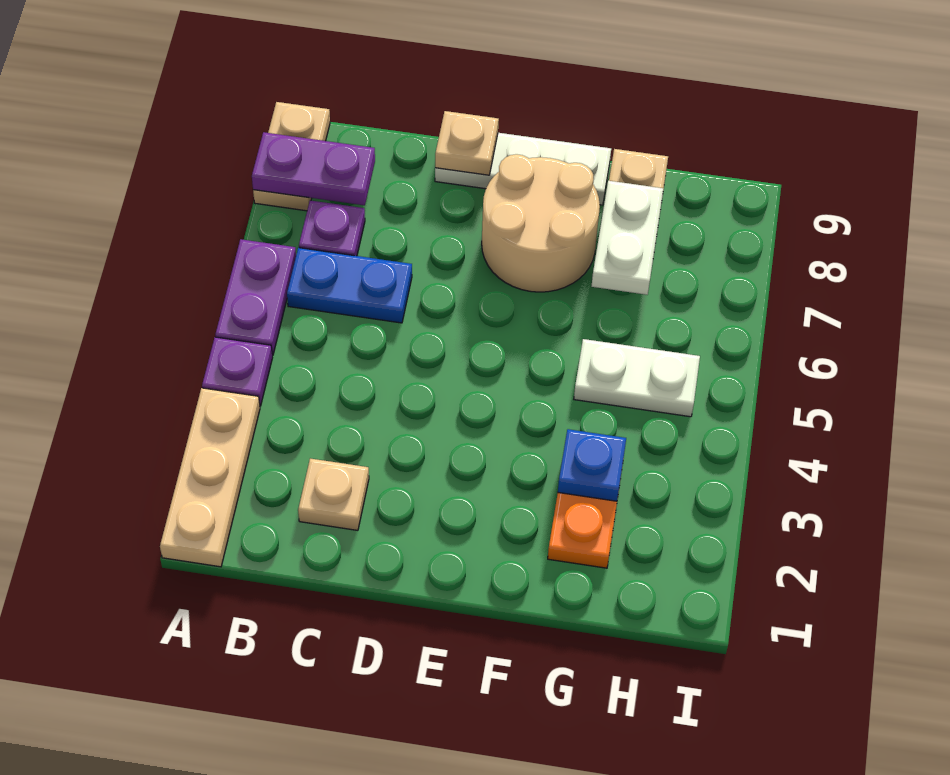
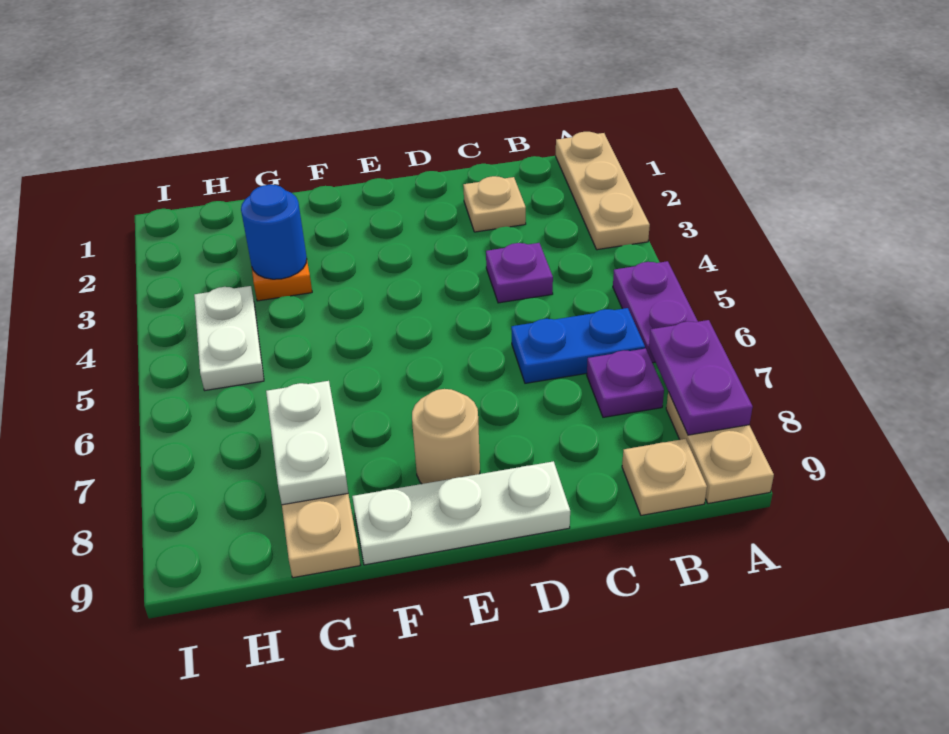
purple 1x1 plate [202,337,272,406] -> purple 1x1 plate moved to [486,243,553,303]
purple 1x2 plate [252,132,375,205] -> purple 1x2 plate turned to [649,320,753,435]
tan 1x1 plate [435,111,499,175] -> tan 1x1 plate moved to [622,439,707,515]
tan 2x2 round brick [482,154,600,292] -> tan 1x1 round brick [412,389,480,484]
blue 1x1 plate [558,429,626,501] -> blue 1x1 round brick [241,185,307,279]
white 1x2 plate [574,339,700,417] -> white 1x2 plate turned to [194,286,264,390]

